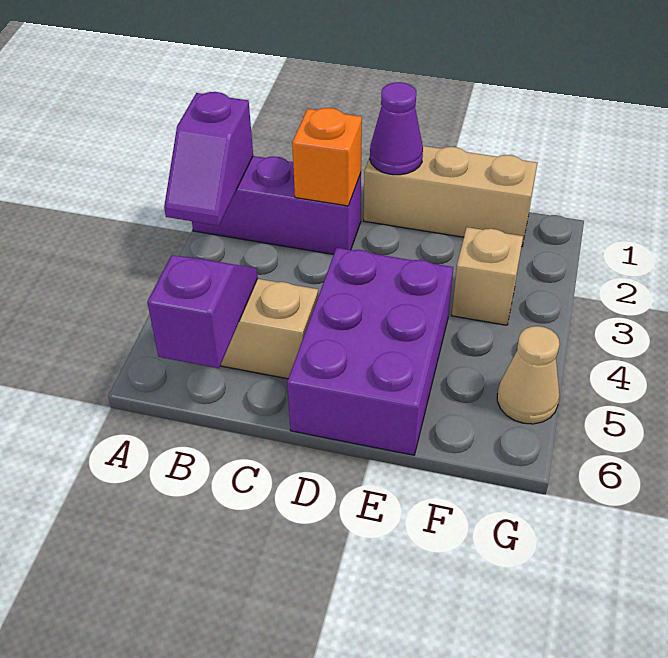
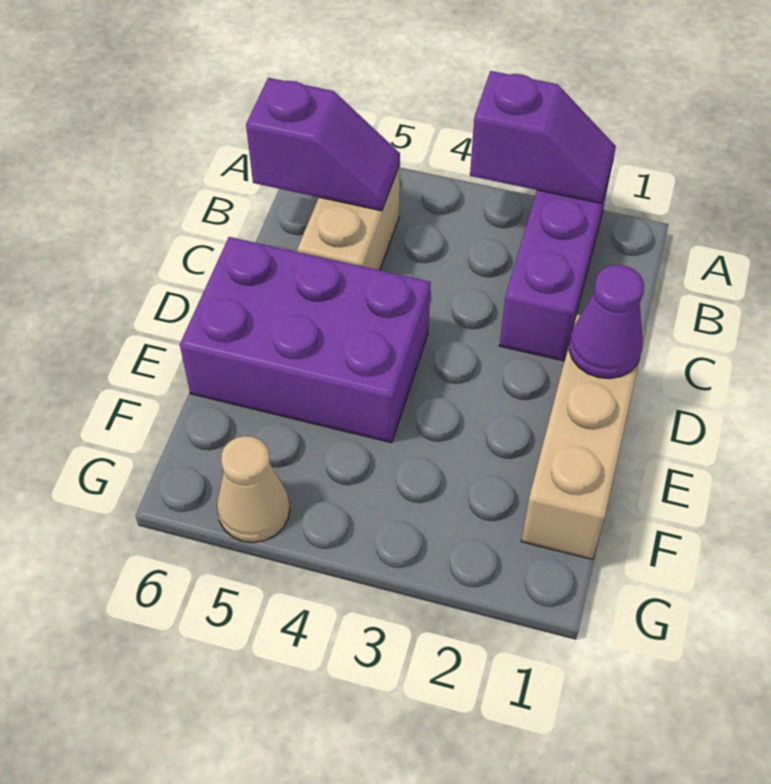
purple 1x2 slope [164,92,253,226] -> purple 1x2 slope turned to [470,71,616,204]
orange 1x1 brick [292,108,362,206] -> none
tan 1x1 brick [452,227,523,325] -> none

